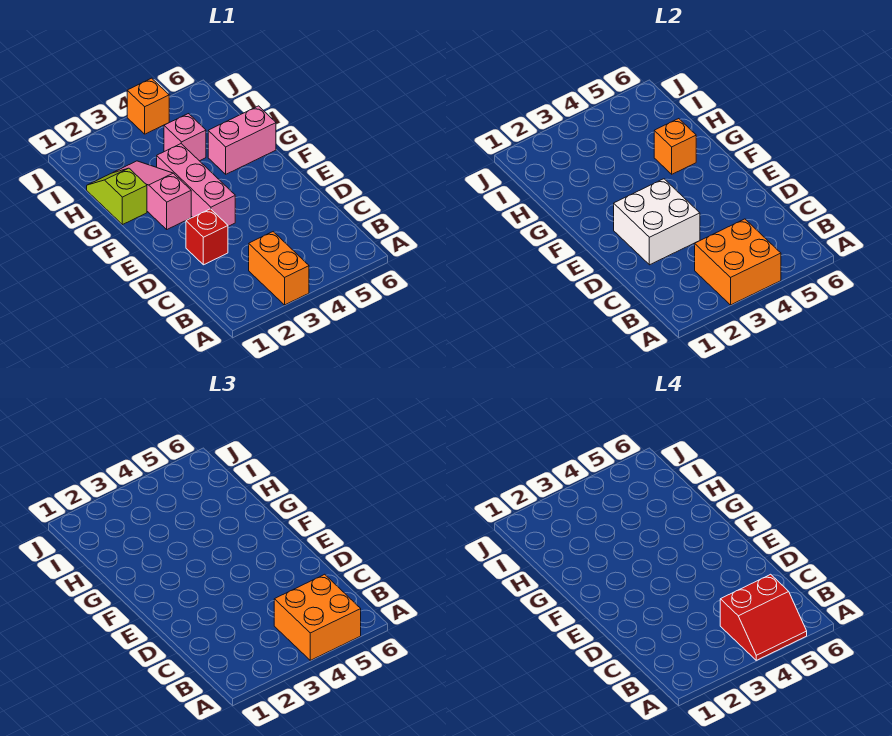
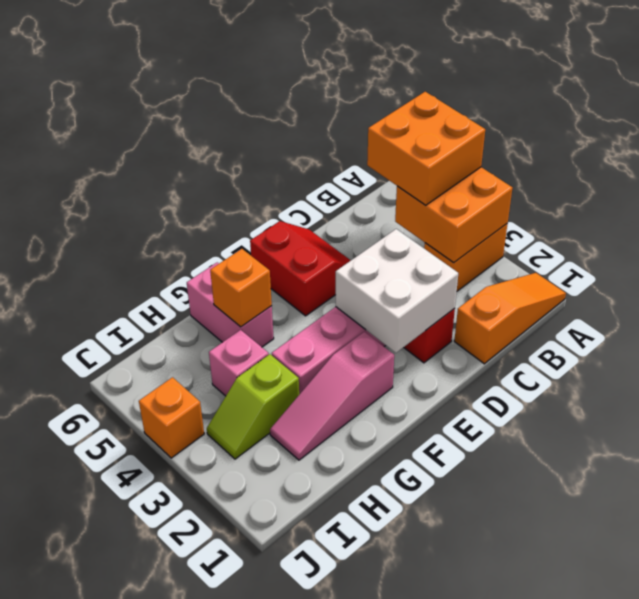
none -> orange 1x3 slope [454,273,566,364]
red 2x2 slope [720,574,807,660] -> red 2x2 slope moved to [250,221,351,316]
lime 1x2 slope [87,168,147,225] -> lime 1x2 slope moved to [207,354,299,459]

